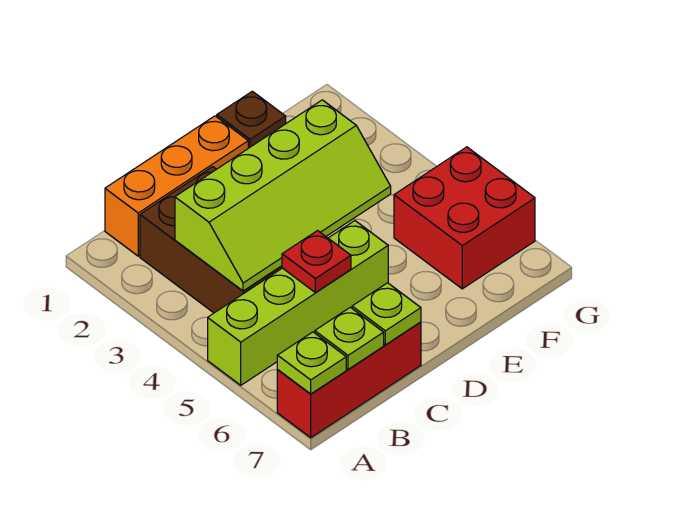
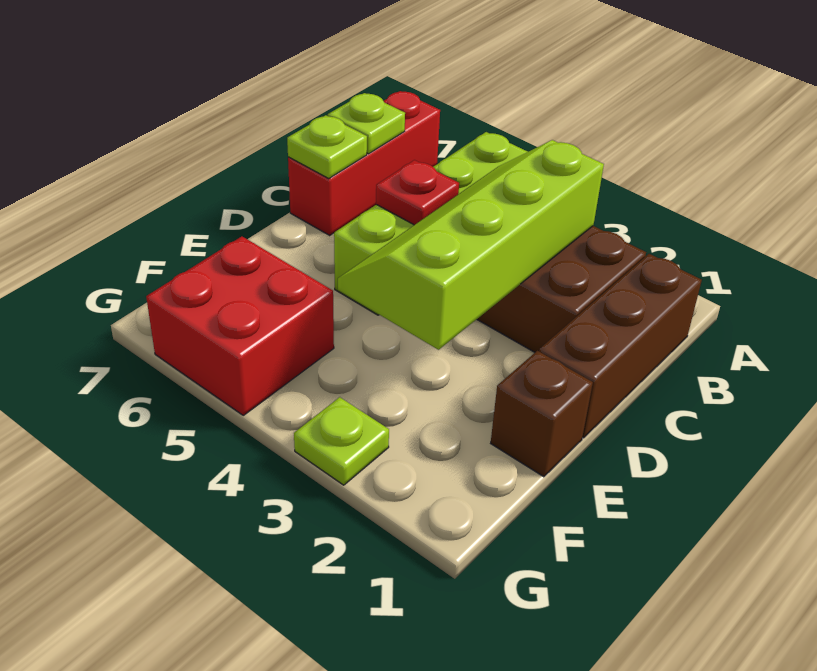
lime 1x1 plate [277,332,346,394] -> lime 1x1 plate moved to [294,397,389,485]
orange 1x3 brick [105,116,248,256] -> brown 1x3 brick [539,254,702,438]

